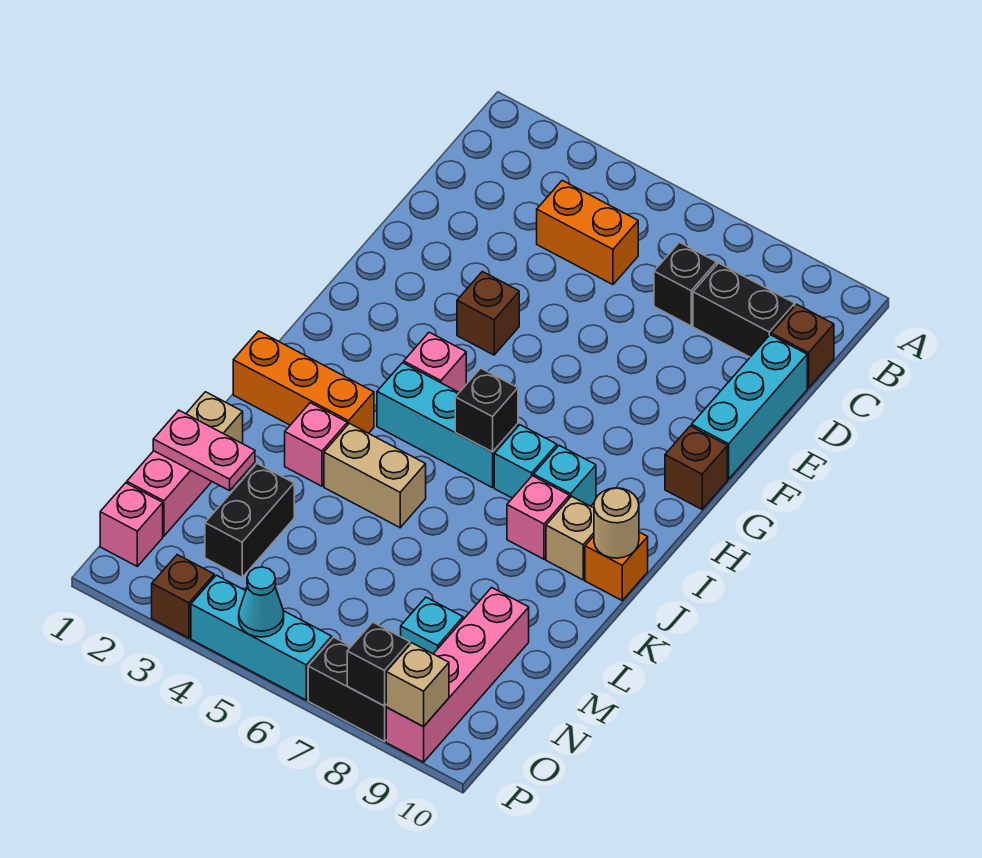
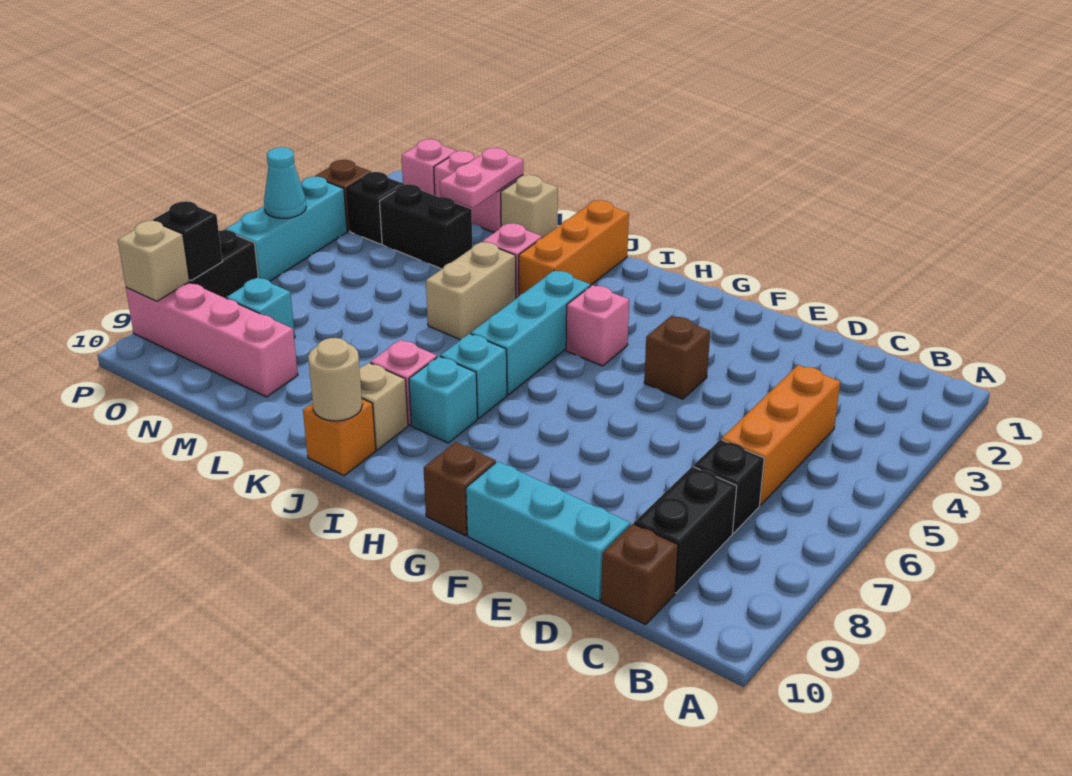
orange 1x2 brick [537,180,638,285] -> orange 1x3 brick [722,365,840,505]
black 1x1 brick [455,368,518,452] -> black 1x1 brick moved to [347,172,404,244]

